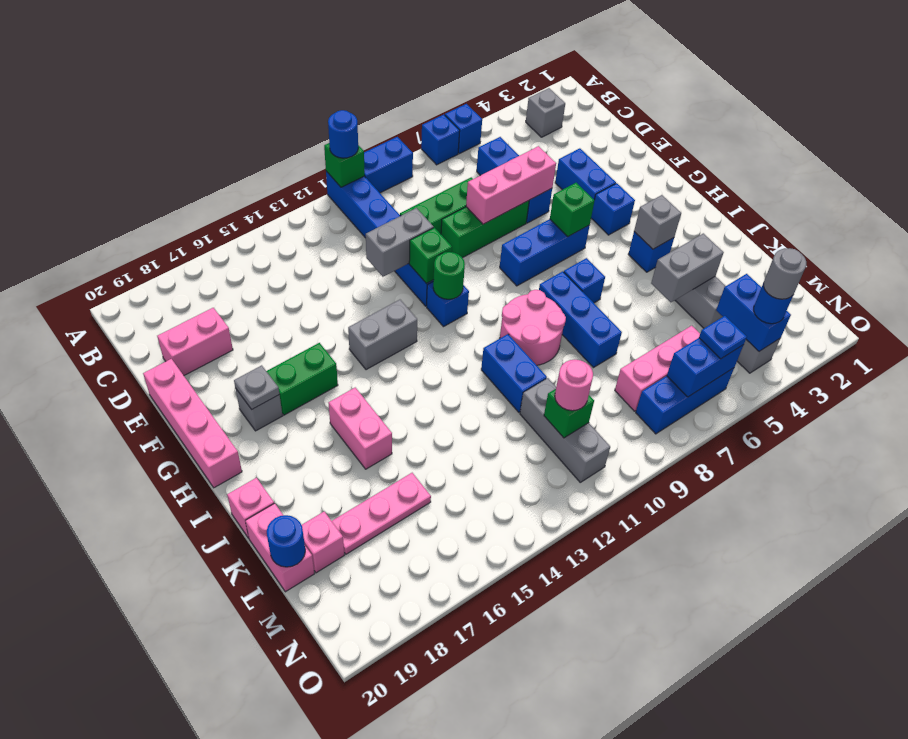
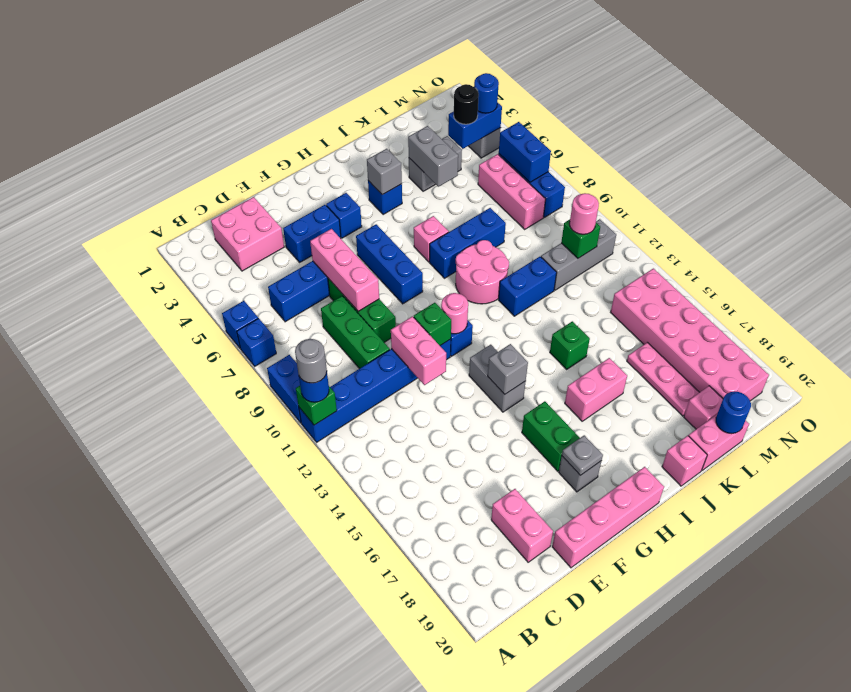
grey 1x1 brick [526,88,565,137] -> grey 1x1 brick moved to [488,344,528,394]
none -> pink 2x2 brick [211,197,284,271]
grey 1x2 brick [366,208,434,277] -> pink 1x2 brick [391,316,446,385]
green 1x1 brick [550,183,594,236] -> green 1x1 brick moved to [550,321,590,369]
green 1x1 round brick [433,252,465,299] -> pink 1x1 round brick [441,293,468,334]
blue 1x1 brick [564,258,605,303] -> pink 1x1 brick [414,216,449,262]
none -> black 1x1 round brick [454,84,479,124]
none -> pink 2x6 brick [611,269,769,401]
grey 1x1 round brick [764,248,806,299] -> grey 1x1 round brick moved to [295,339,327,383]
blue 1x1 plate [699,316,747,359] -> none

